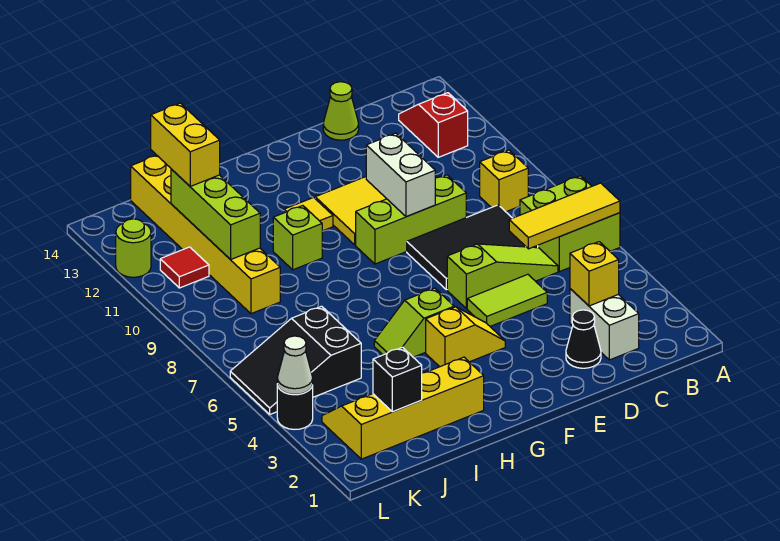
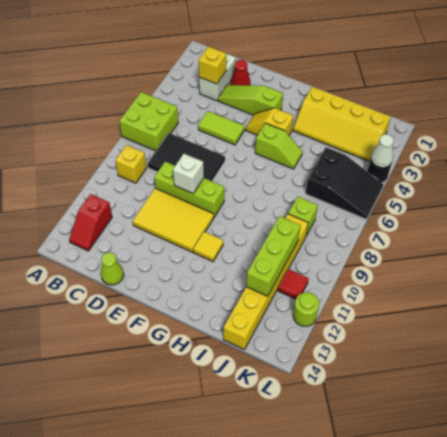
yellow 1x3 tile [509,183,620,249] -> none
lime 1x3 slope [447,244,558,309] -> lime 1x3 slope moved to [218,85,283,115]
black 1x1 cone [566,310,601,368] -> red 1x1 cone [231,60,250,85]
white 1x2 brick [366,133,435,217] -> white 1x1 brick [173,154,204,194]
lime 1x1 brick [273,206,322,270] -> lime 1x1 brick moved to [288,197,318,236]
black 1x1 brick [373,347,422,412] -> none
yellow 1x2 brick [151,103,220,186] -> none

